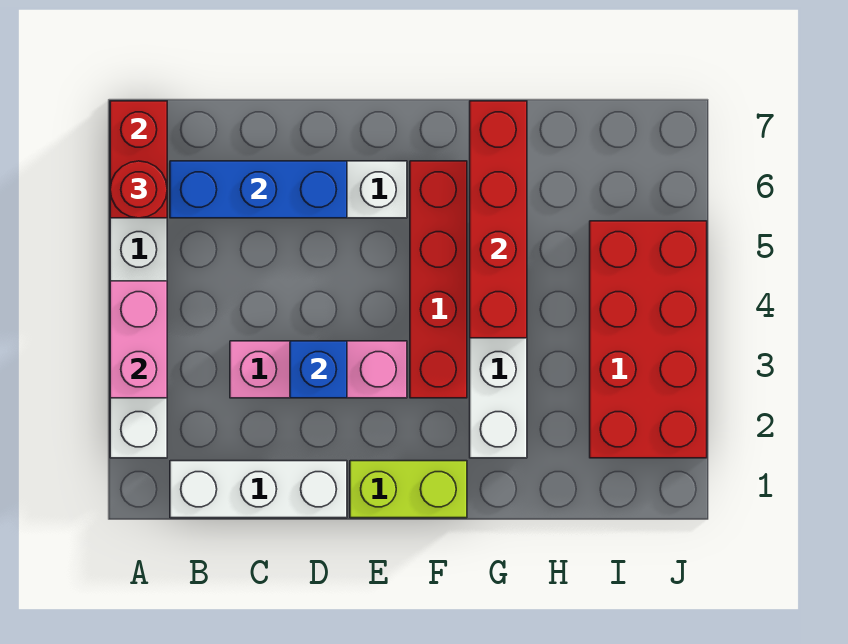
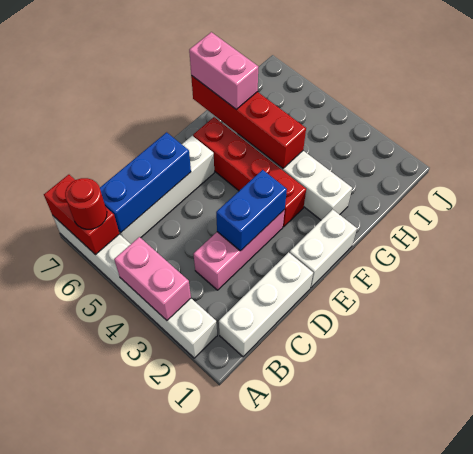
blue 1x1 brick [290,341,347,398] -> blue 1x2 brick [216,170,287,251]
lime 1x2 brick [350,461,467,518] -> white 1x2 brick [290,209,357,288]
none -> pink 1x2 brick [189,32,258,109]
red 2x4 brick [590,221,707,458] -> none

